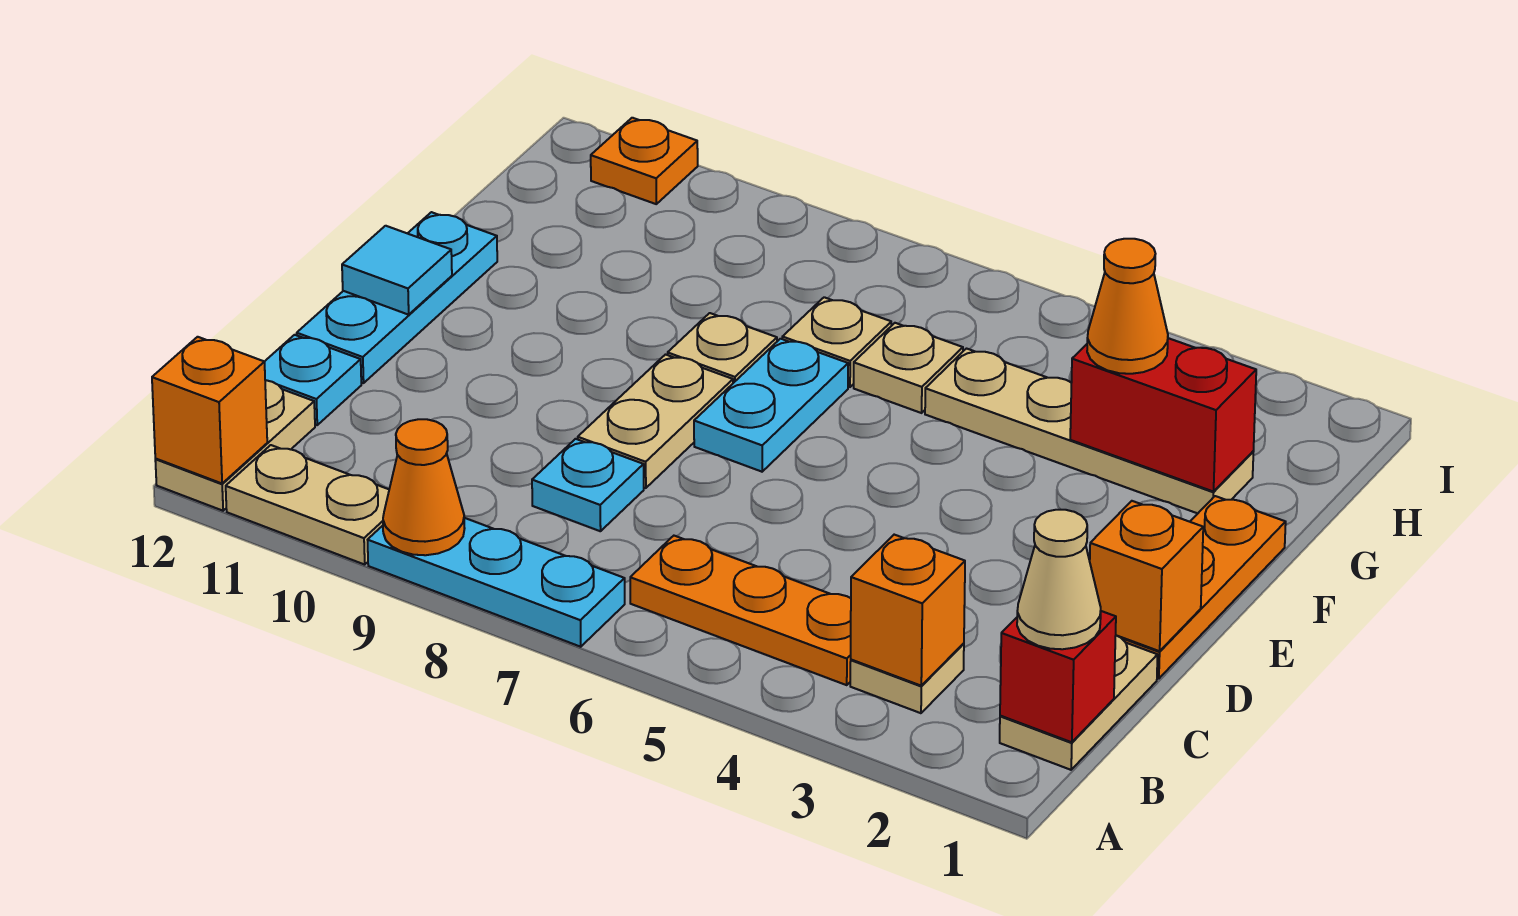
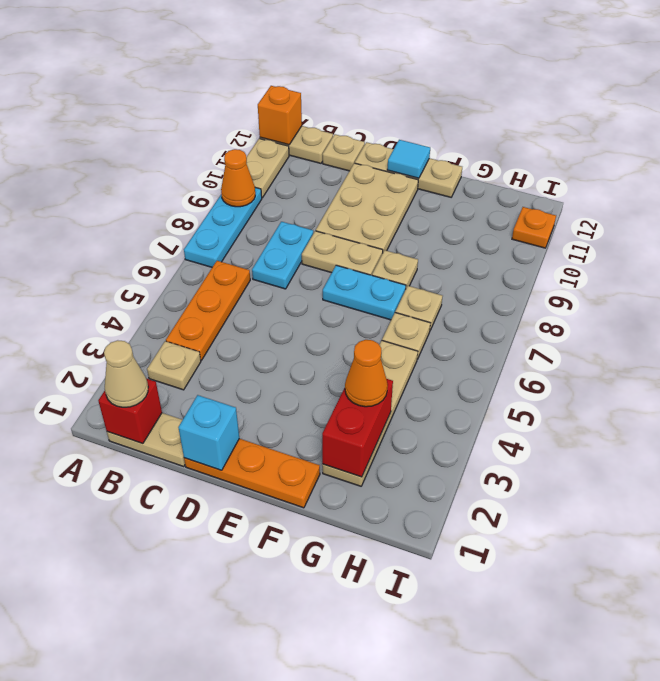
orange 1x1 brick [851,535,965,686] -> none
cyan 1x1 plate [532,439,644,531] -> cyan 1x2 plate [252,222,313,289]
cyan 1x1 plate [264,335,361,425] -> tan 1x1 plate [323,134,365,171]
orange 1x1 brick [1090,501,1203,651] -> cyan 1x1 brick [178,395,239,470]
none -> tan 2x3 plate [316,163,418,252]
cyan 1x3 plate [297,212,497,383] -> tan 1x3 plate [355,142,462,197]

